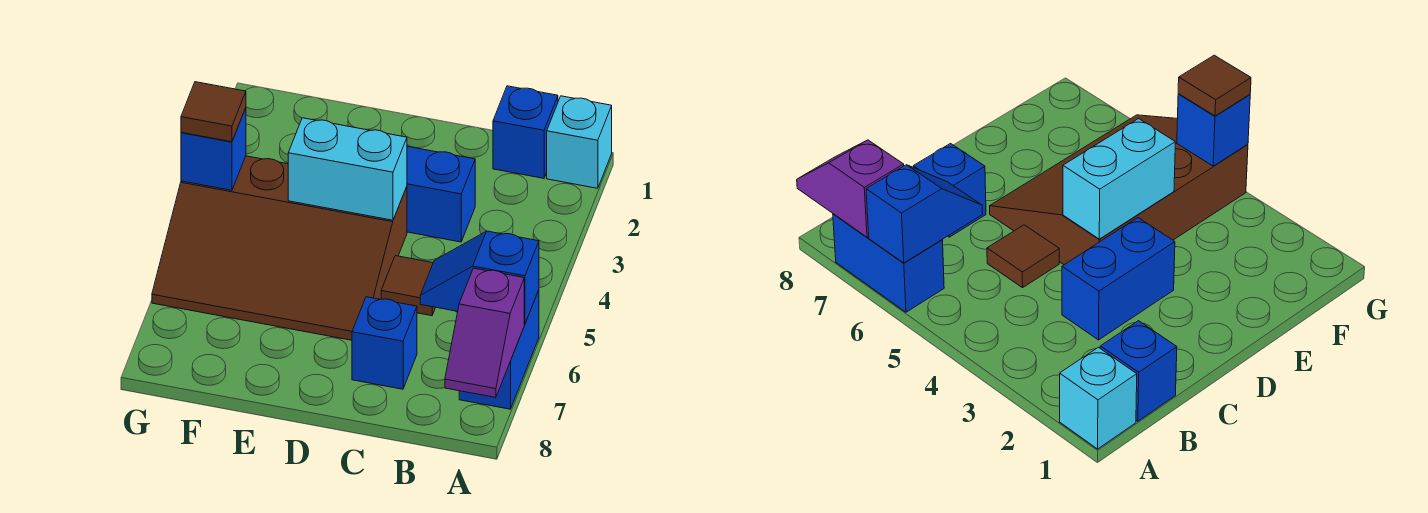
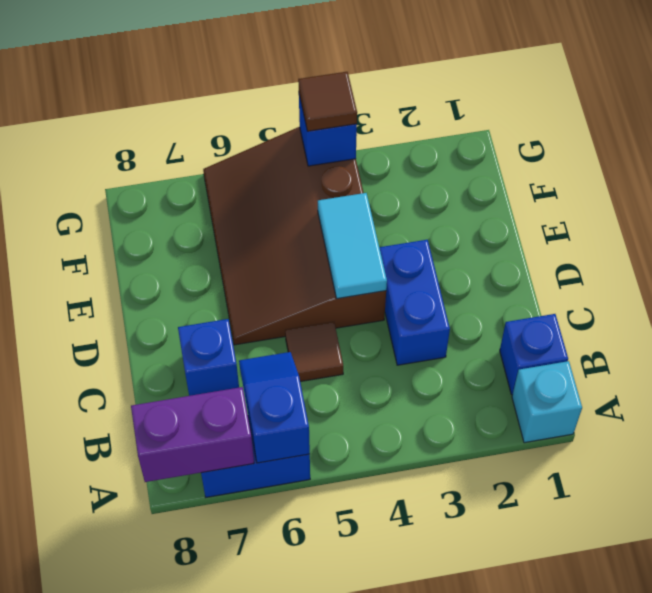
purple 1x2 slope [445,268,524,397] -> purple 1x2 brick [131,387,254,482]
cyan 1x2 brick [288,118,407,220] -> cyan 1x2 tile [318,193,387,299]

